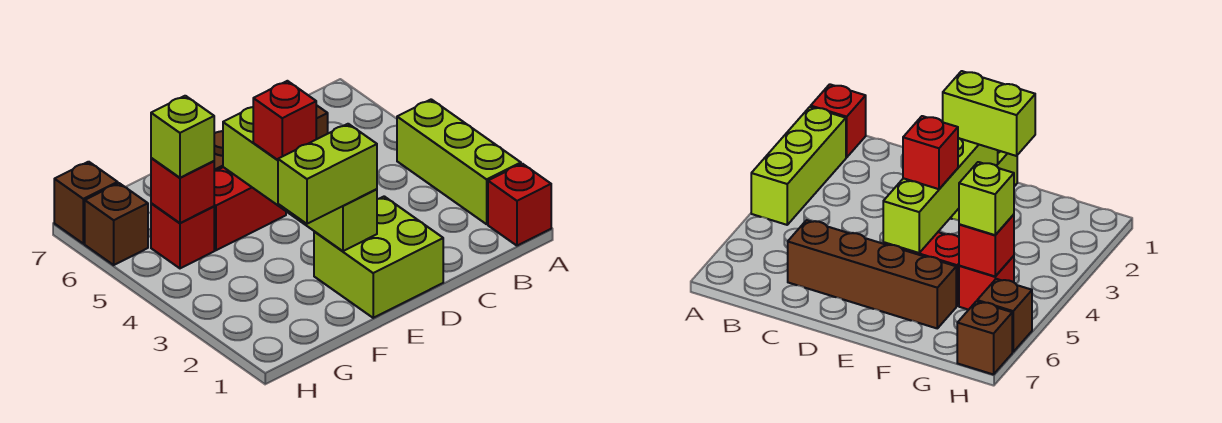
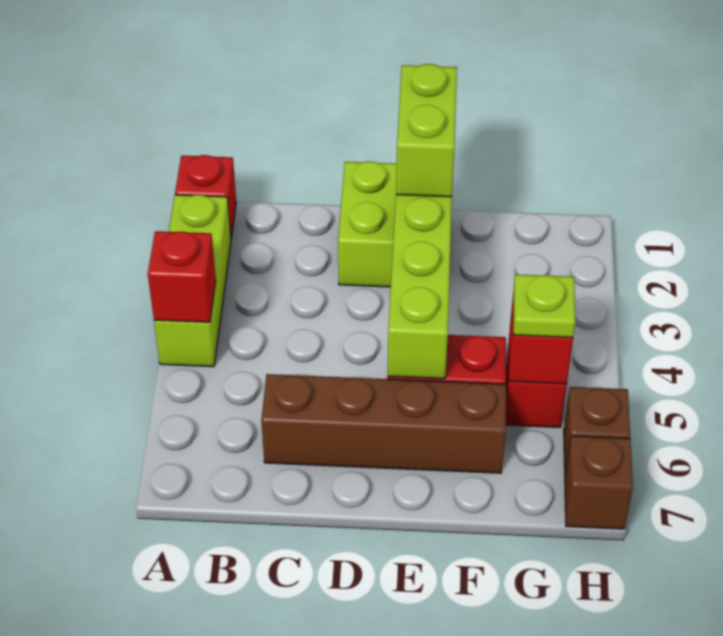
lime 1x2 brick [278,124,377,224] -> lime 1x2 brick turned to [396,64,457,197]
red 1x1 brick [253,81,316,160] -> red 1x1 brick moved to [148,231,216,322]
lime 1x1 brick [151,96,214,178] -> lime 1x1 plate [514,274,575,338]

